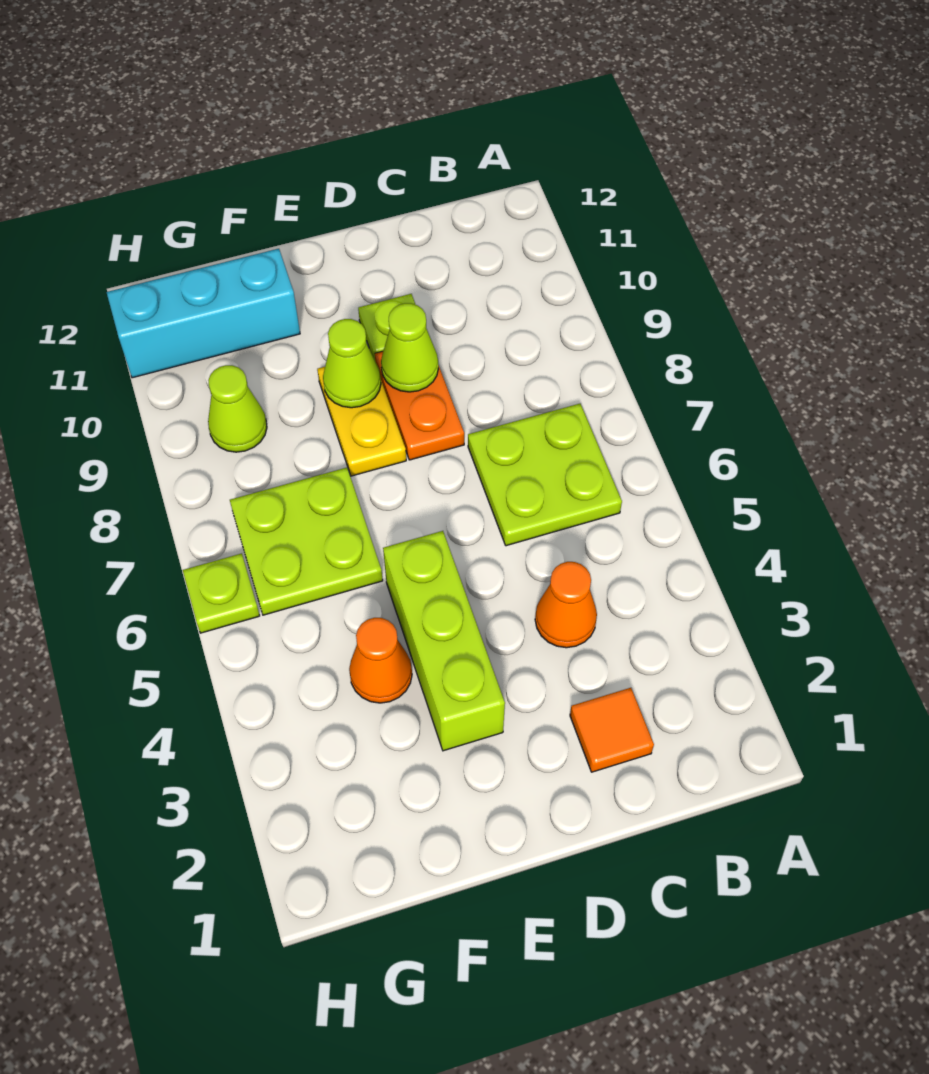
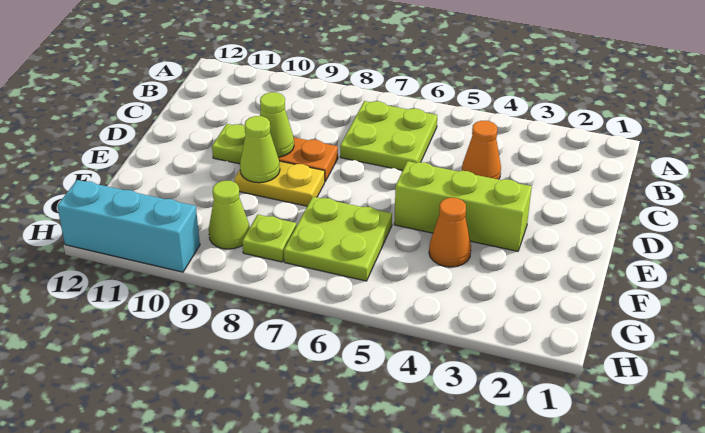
orange 1x1 tile [570,688,654,772] -> none
cyan 1x3 brick [107,249,300,378] -> cyan 1x3 brick turned to [57,180,200,272]
lime 1x1 plate [183,553,260,633] -> lime 1x1 plate moved to [242,215,296,262]

